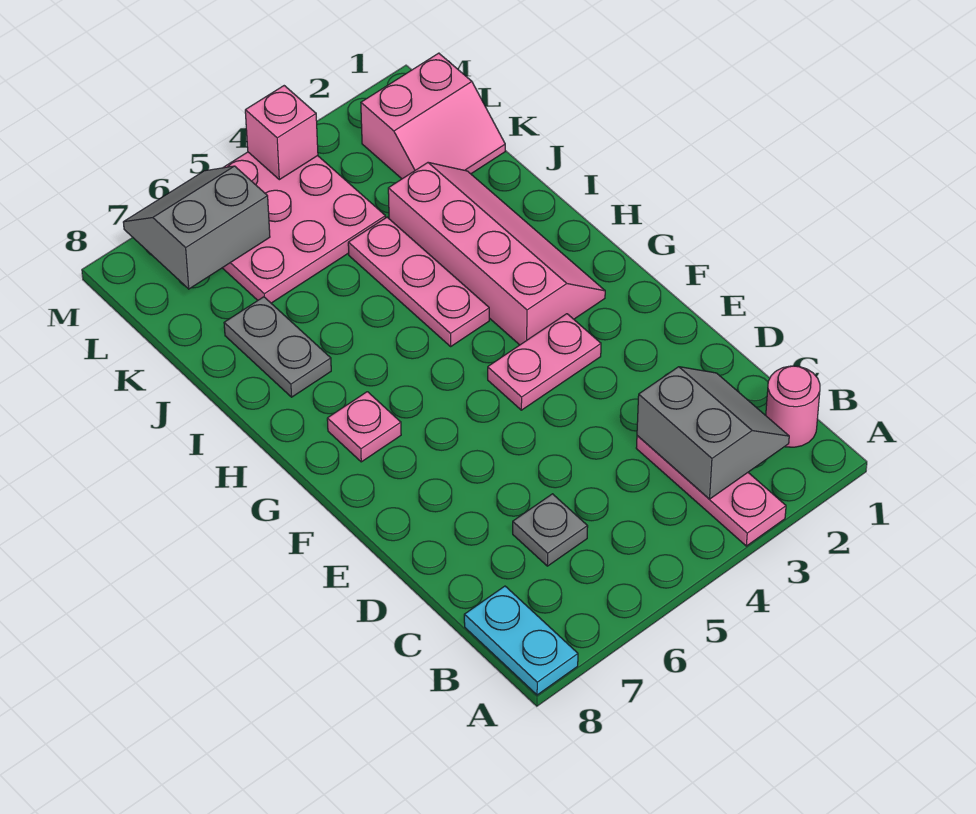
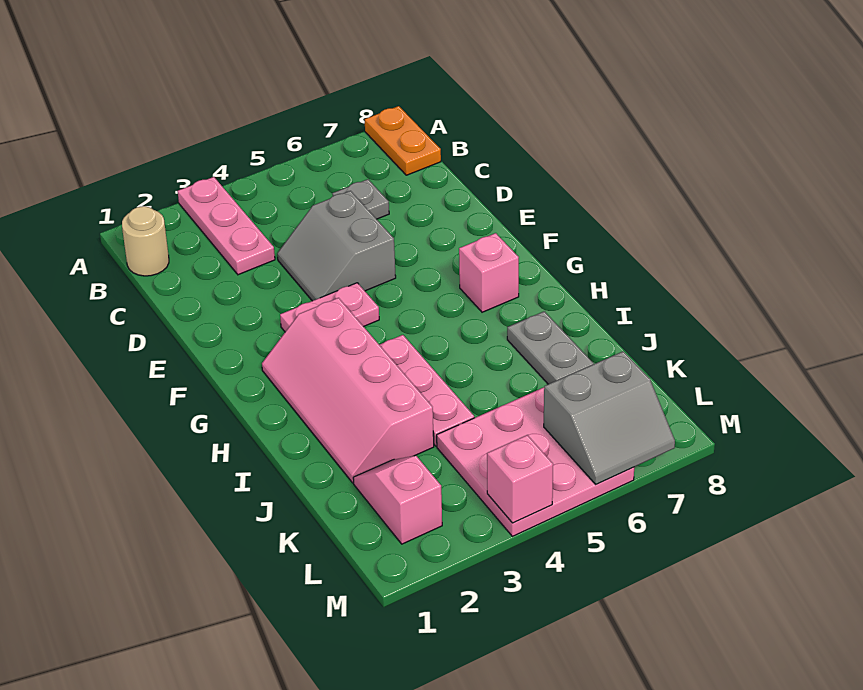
cyan 1x2 plate [464,586,578,695] -> orange 1x2 plate [364,106,441,175]
pink 1x1 round brick [766,366,820,447] -> tan 1x1 round brick [122,206,169,276]
grey 2x2 slope [637,367,789,499] -> grey 2x2 slope moved to [277,191,396,301]
pink 1x1 plate [327,392,401,462] -> pink 1x1 brick [459,233,519,312]
pink 2x2 slope [361,53,505,179] -> pink 1x2 slope [353,456,442,544]

